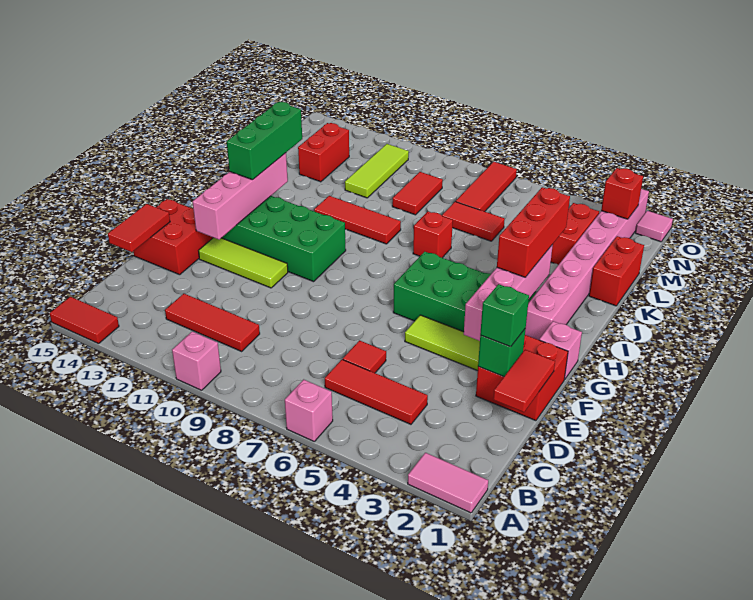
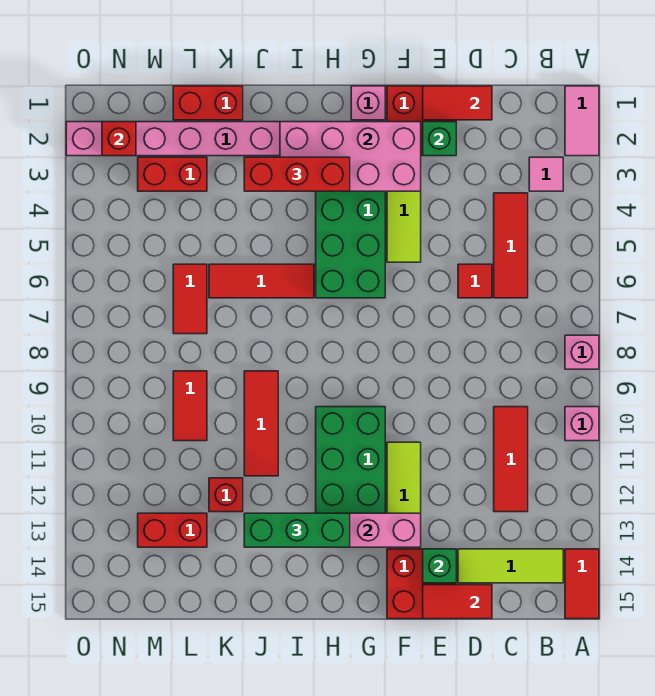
pink 1x1 brick [285,379,333,441] -> pink 1x1 brick moved to [565,335,599,369]
green 1x1 brick [480,284,529,347] -> green 1x1 brick moved to [423,549,456,583]
pink 1x4 brick [464,245,553,341] -> pink 2x4 brick [280,122,421,191]
red 1x1 brick [413,211,453,258] -> red 1x1 brick moved to [209,478,243,512]
red 1x2 tile [392,172,443,215] -> red 1x2 tile turned to [173,371,207,441]
lime 1x3 tile [345,144,409,198] -> lime 1x3 tile moved to [458,549,563,583]
red 1x3 tile [456,162,517,212] -> red 1x3 tile moved to [209,264,314,298]
pink 1x1 tile [635,211,673,242] -> pink 1x1 tile moved to [529,157,563,191]

